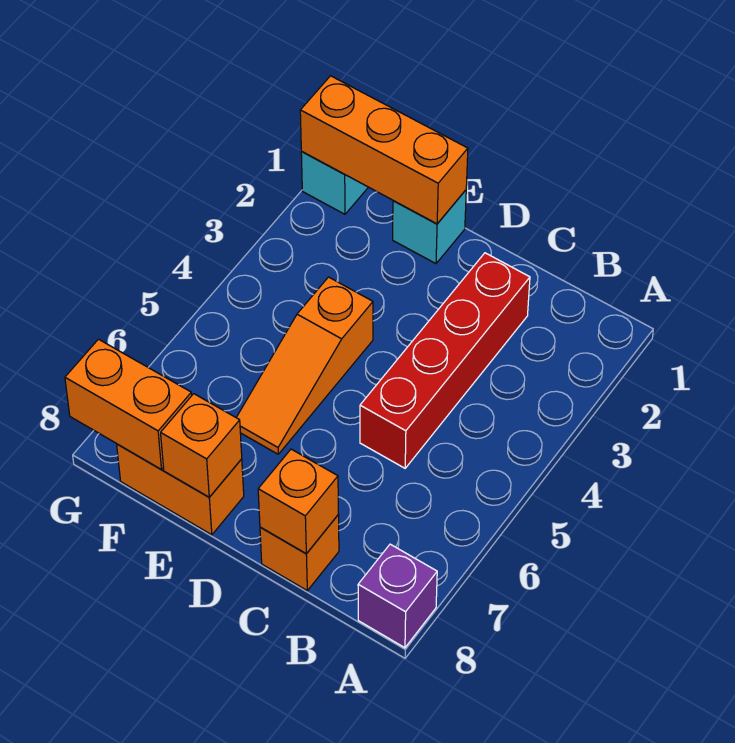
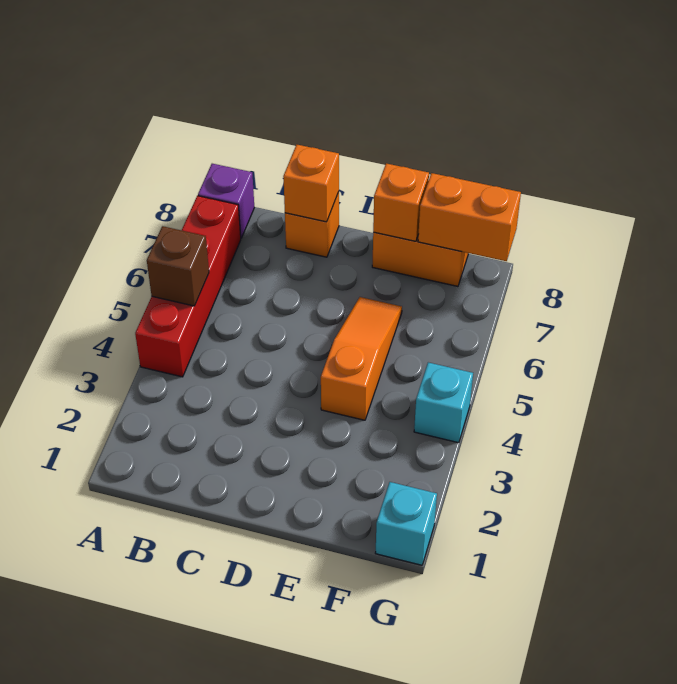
none -> brown 1x1 brick [147,226,209,306]
red 1x4 brick [360,253,530,468] -> red 1x4 brick moved to [135,196,241,377]
cyan 1x1 brick [393,190,466,264] -> cyan 1x1 brick moved to [414,362,473,443]
orange 1x3 brick [300,76,468,224] -> none

